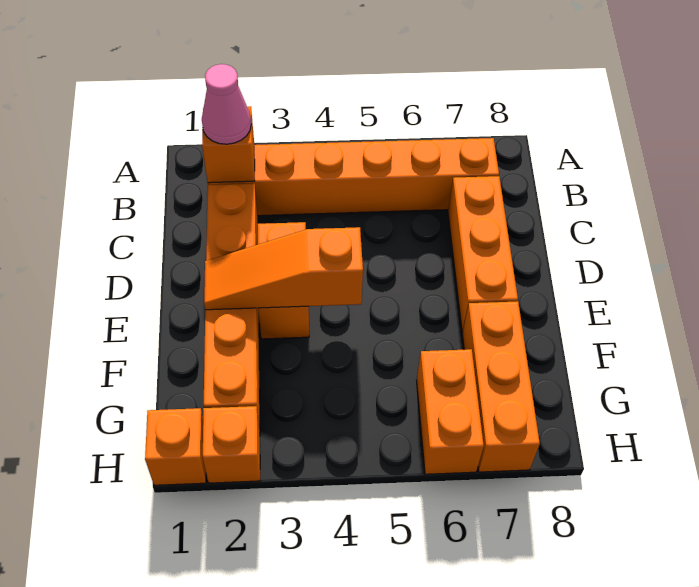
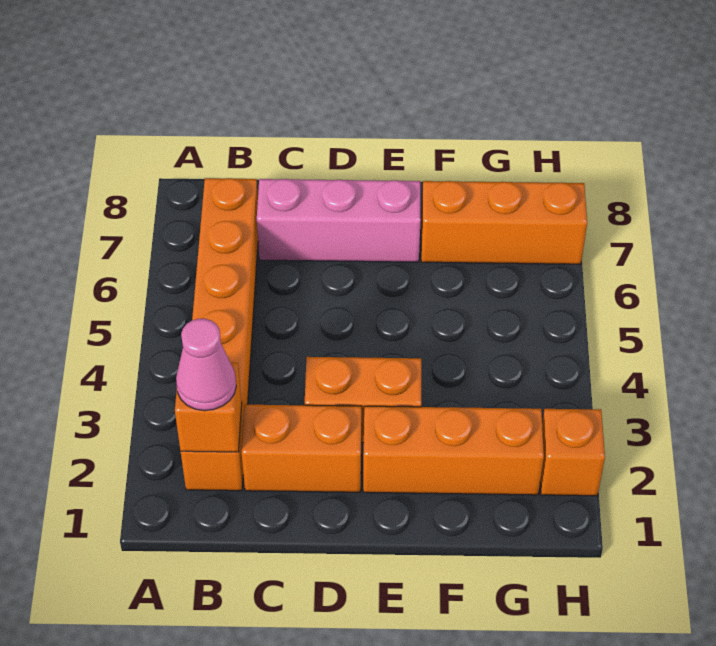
orange 1x3 brick [448,176,518,332] -> pink 1x3 brick [257,179,421,262]
orange 1x3 slope [204,227,363,310] -> none
orange 1x2 brick [417,349,484,474] -> none
orange 1x1 brick [145,408,206,485] -> none

